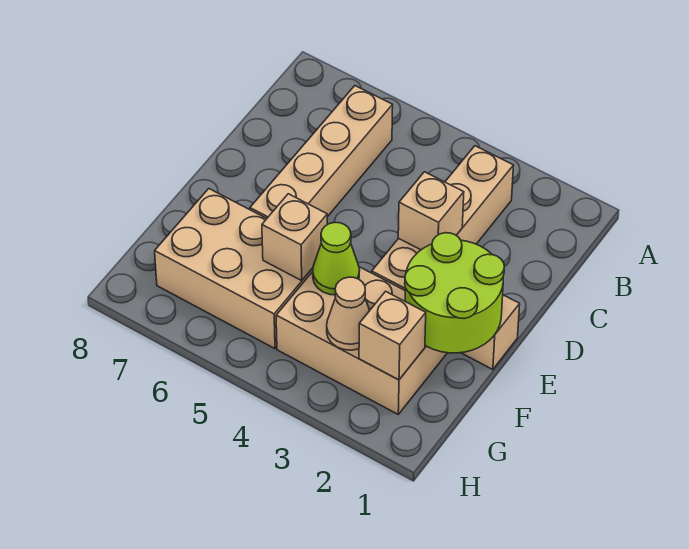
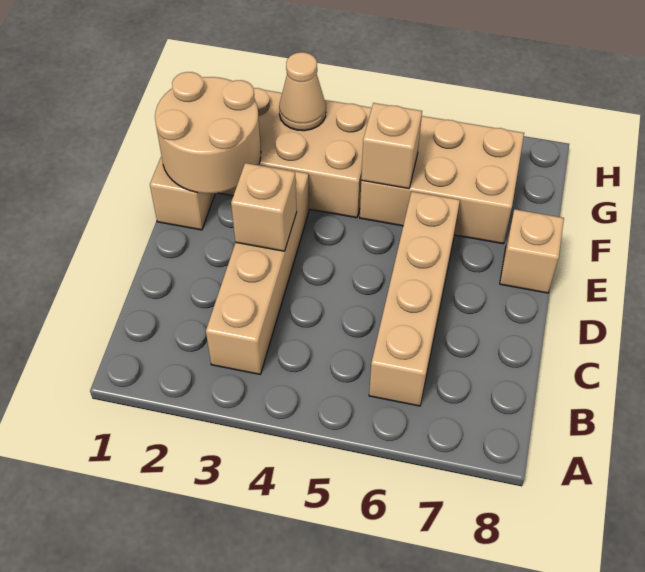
lime 2x2 round brick [405,233,504,353] -> tan 2x2 round brick [155,72,261,194]
lime 1x1 cone [313,222,360,295] -> none
tan 1x1 brick [359,291,426,380] -> tan 1x1 brick moved to [500,209,564,293]

